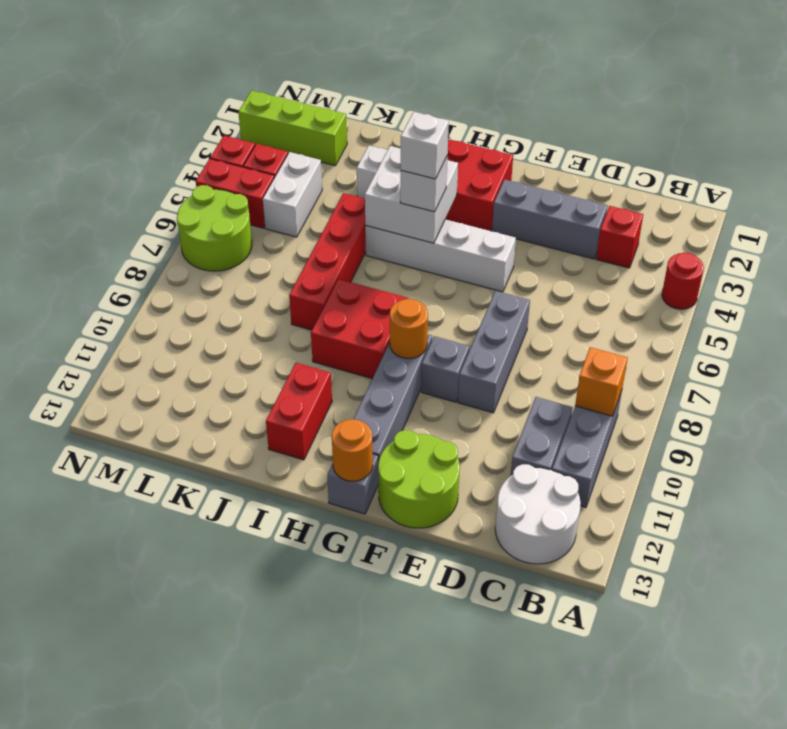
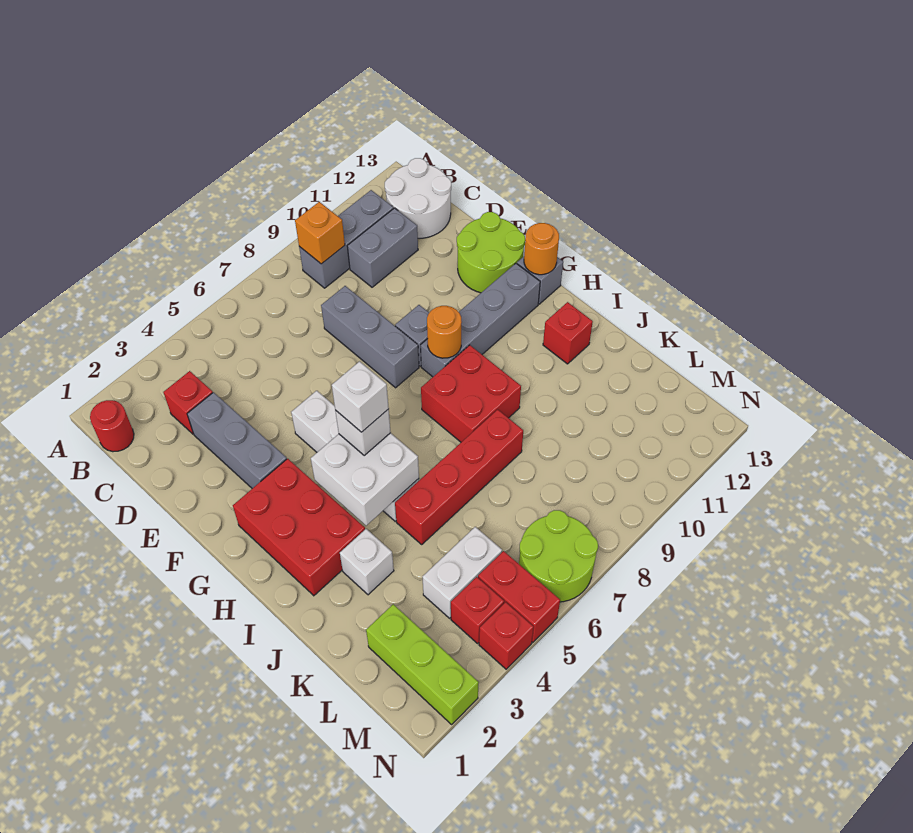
red 1x1 round brick [662,253,704,309] -> red 1x1 round brick moved to [90,400,134,452]
grey 1x3 brick [458,291,530,413] -> grey 1x3 brick turned to [321,286,419,388]
red 1x2 brick [266,363,332,460] -> red 1x1 brick [543,302,593,364]

